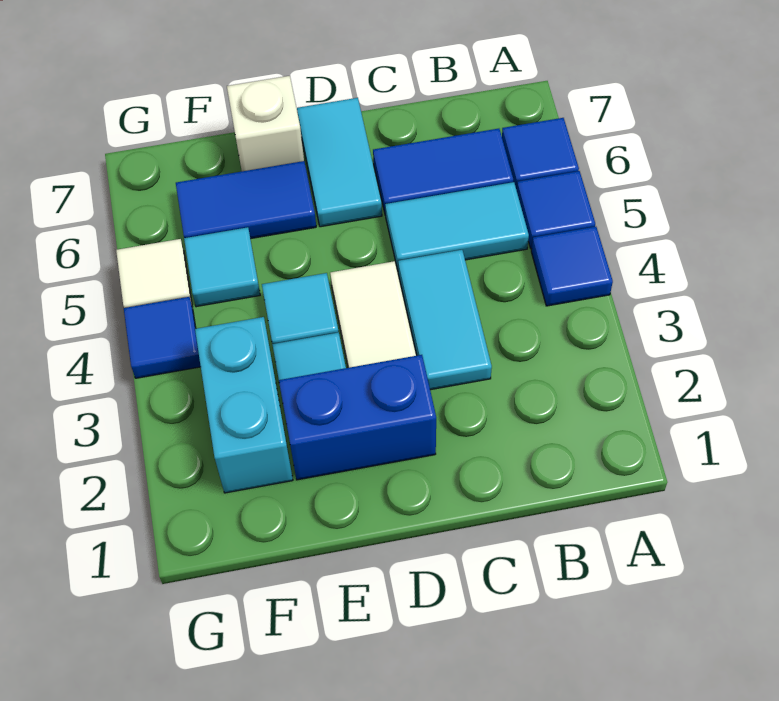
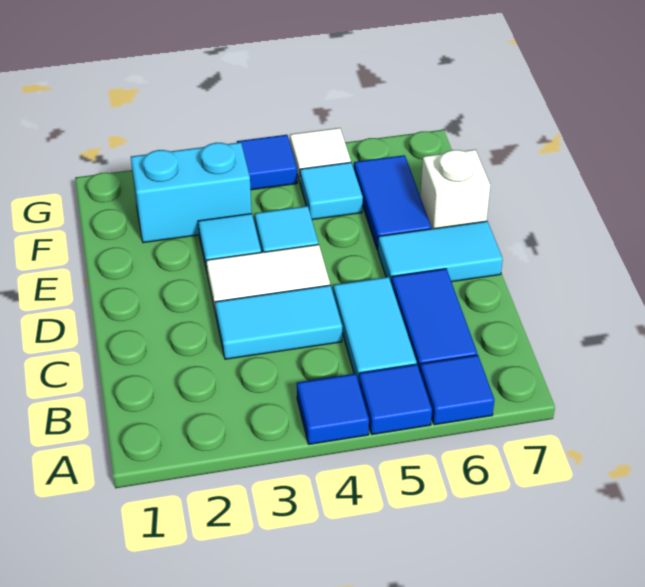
blue 1x2 brick [279,355,436,480] -> none

